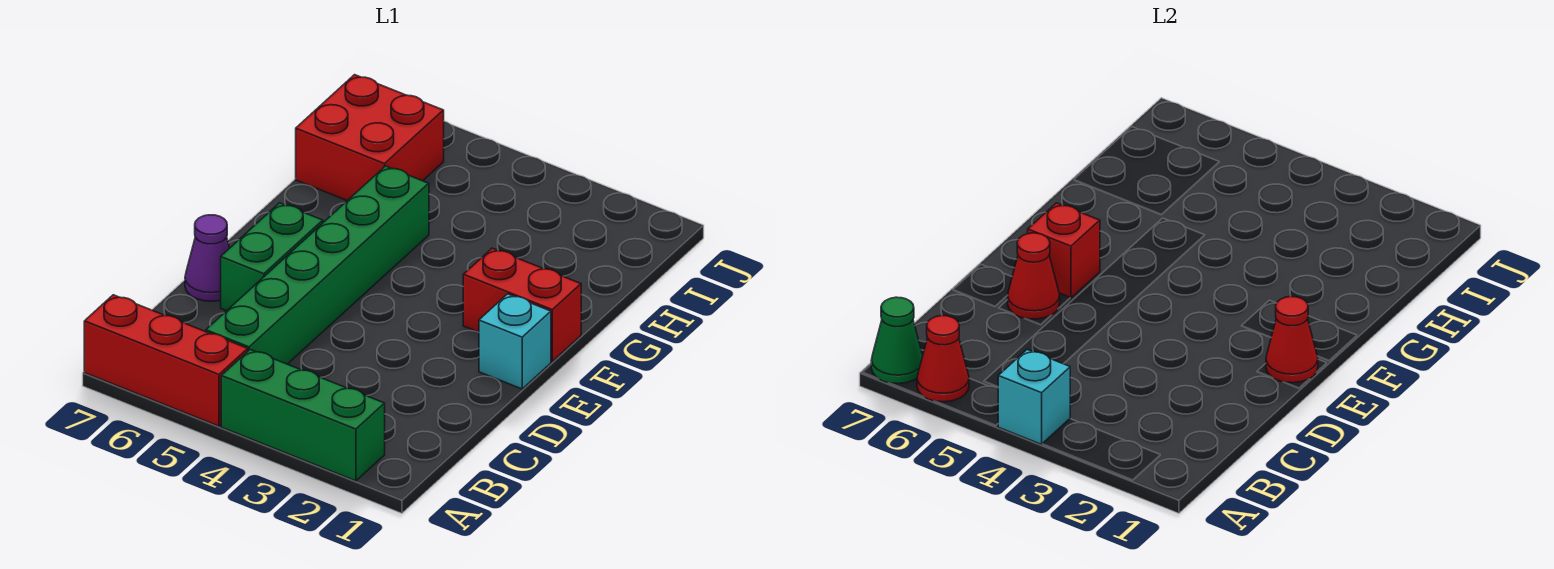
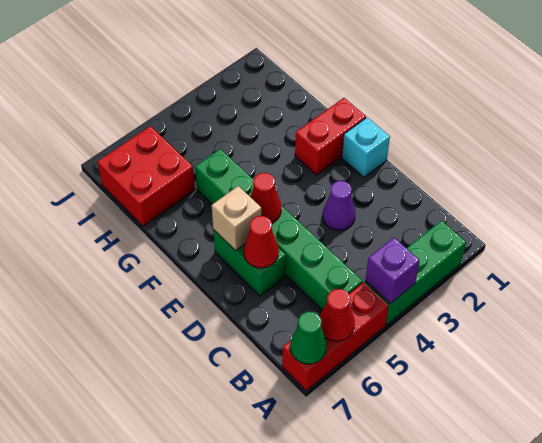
cyan 1x1 brick [998,350,1070,444] -> purple 1x1 brick [365,238,420,303]
purple 1x1 cone [185,215,229,301] -> purple 1x1 cone moved to [323,181,355,230]
red 1x1 cone [1266,297,1318,383] -> red 1x1 cone moved to [250,173,281,223]
red 1x1 brick [1028,203,1100,298] -> tan 1x1 brick [212,186,261,251]

